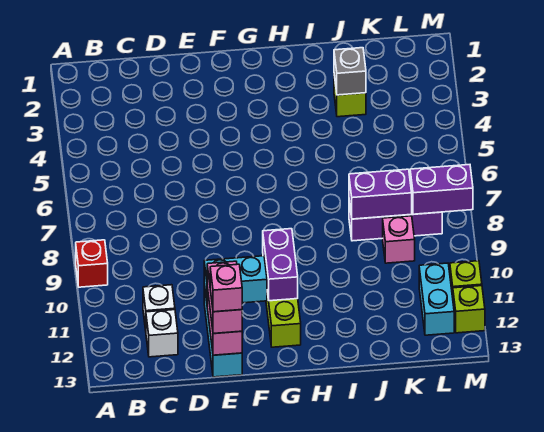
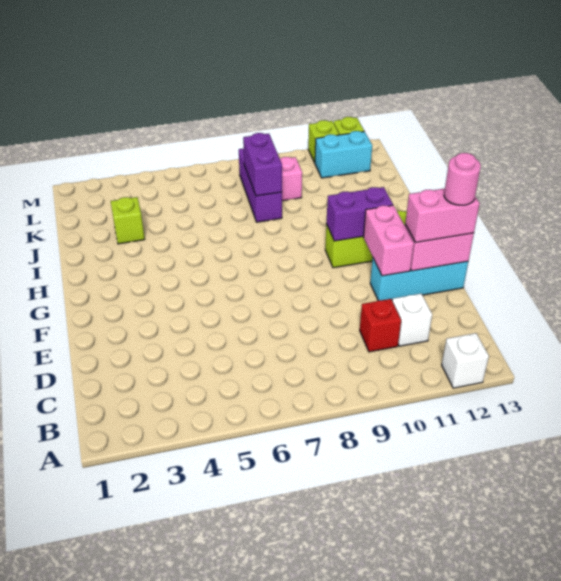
red 1x1 brick [76,240,108,287] -> red 1x1 brick moved to [360,299,401,352]
white 1x1 brick [146,310,178,357] -> white 1x1 brick moved to [442,333,489,388]
cyan 1x2 brick [204,256,267,303] -> pink 1x2 brick [363,205,414,276]
pink 1x1 brick [210,264,242,312] -> pink 1x1 round brick [444,153,481,205]
grey 1x1 brick [334,48,366,95] -> none
purple 1x2 brick [410,165,473,214] -> none

